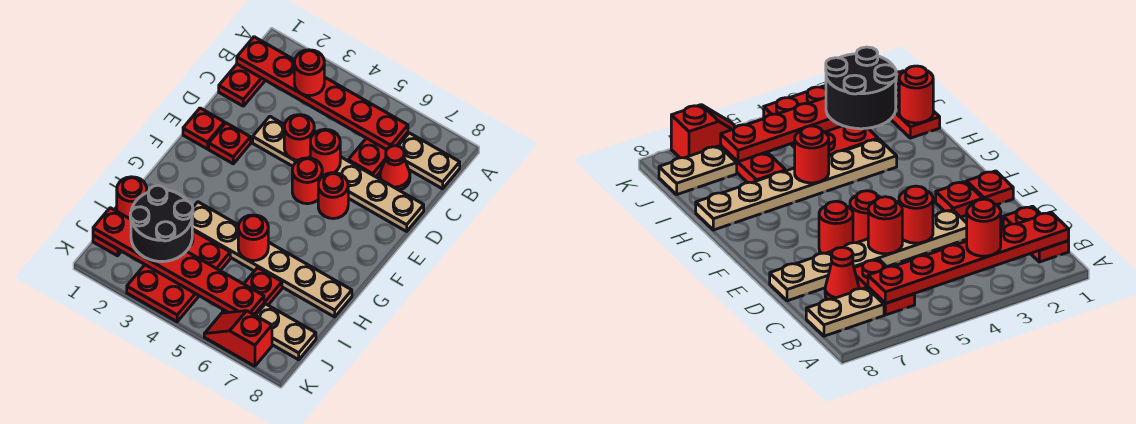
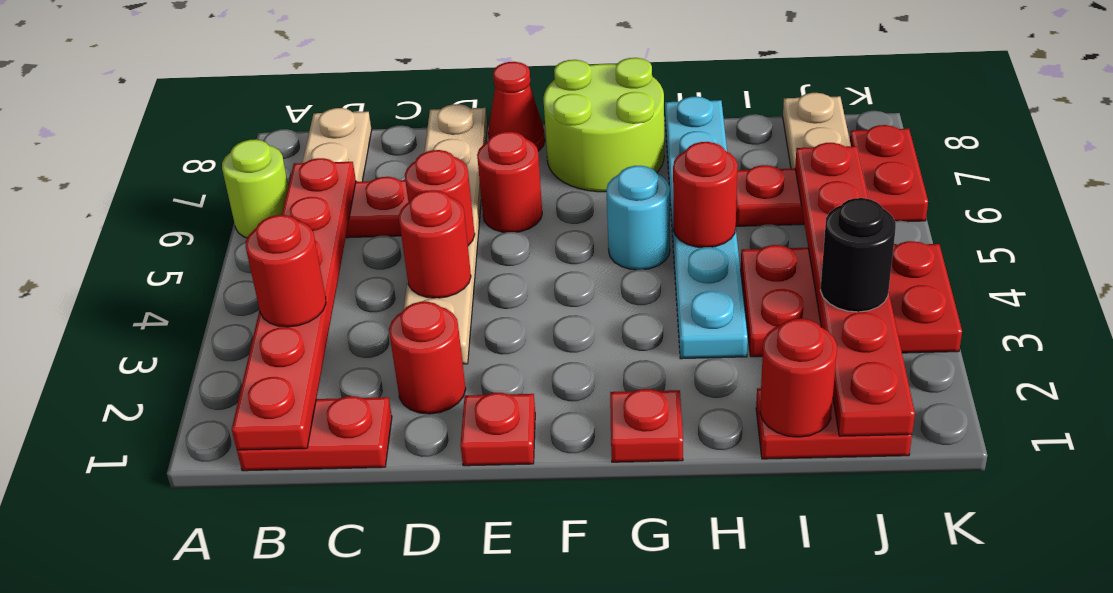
none -> lime 1x1 round brick [222,140,288,238]
red 1x1 cone [380,146,410,190] -> red 1x1 cone moved to [488,62,545,151]
red 1x1 plate [209,123,251,164] -> red 1x1 plate moved to [610,389,683,462]
red 1x1 round brick [292,158,322,204] -> red 1x1 round brick moved to [389,302,466,414]
none -> lime 2x2 round brick [543,58,664,192]
none -> cyan 1x1 round brick [606,166,670,270]
tan 1x6 plate [192,202,352,317] -> cyan 1x6 plate [665,97,748,359]
black 2x2 round brick [130,185,193,262] -> black 1x1 round brick [820,198,896,312]
red 1x2 slope [204,311,272,366] -> red 1x2 plate [850,125,928,222]

